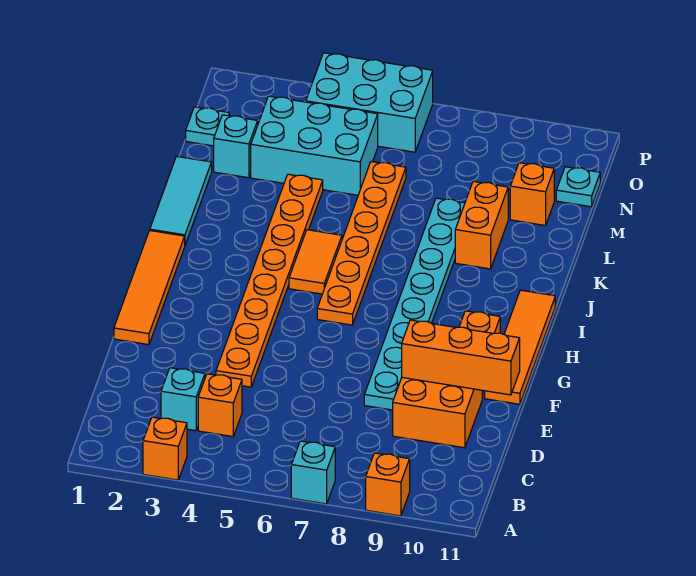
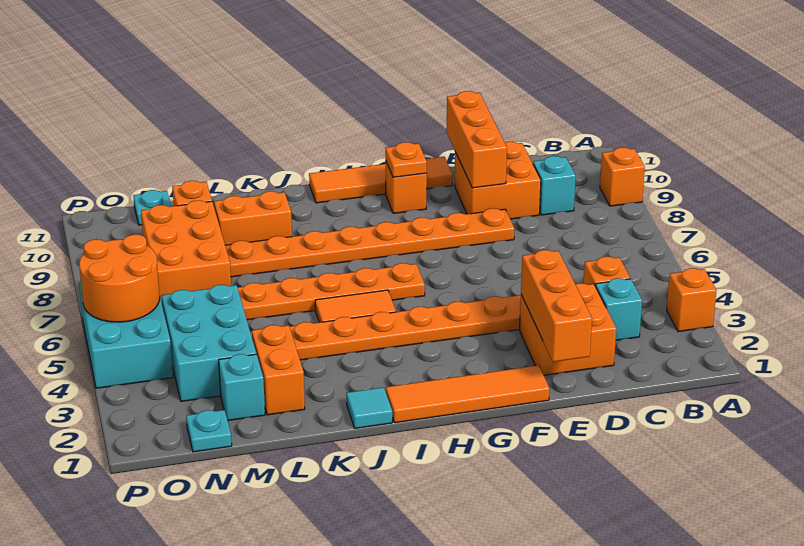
cyan 1x1 brick [291,441,335,504] -> cyan 1x1 brick moved to [533,156,576,215]
none -> orange 2x2 brick [520,283,616,375]
none -> orange 1x3 brick [521,250,592,362]
cyan 1x8 plate [364,198,465,410] -> orange 1x8 plate [225,208,514,277]
none -> orange 1x1 plate [385,142,427,177]
cyan 1x3 tile [150,156,212,245] -> cyan 1x1 tile [346,387,392,428]
none -> orange 1x2 brick [252,325,305,415]
none -> orange 2x3 brick [141,201,231,303]
none -> orange 2x2 round brick [79,235,160,322]

